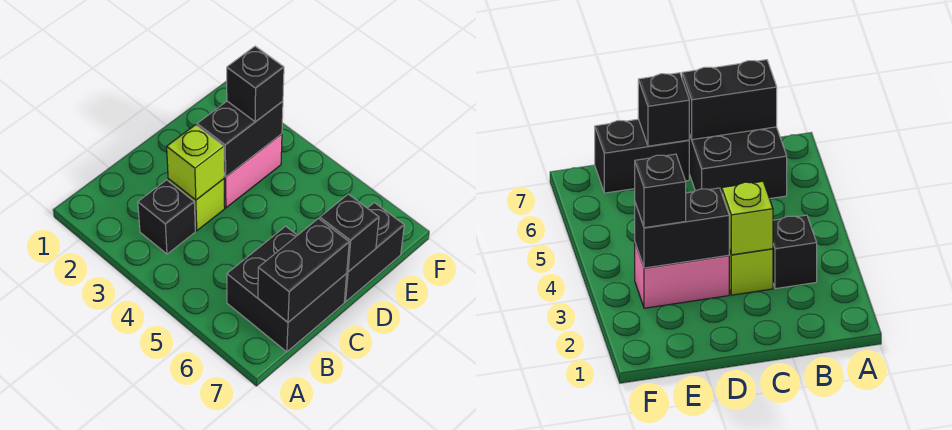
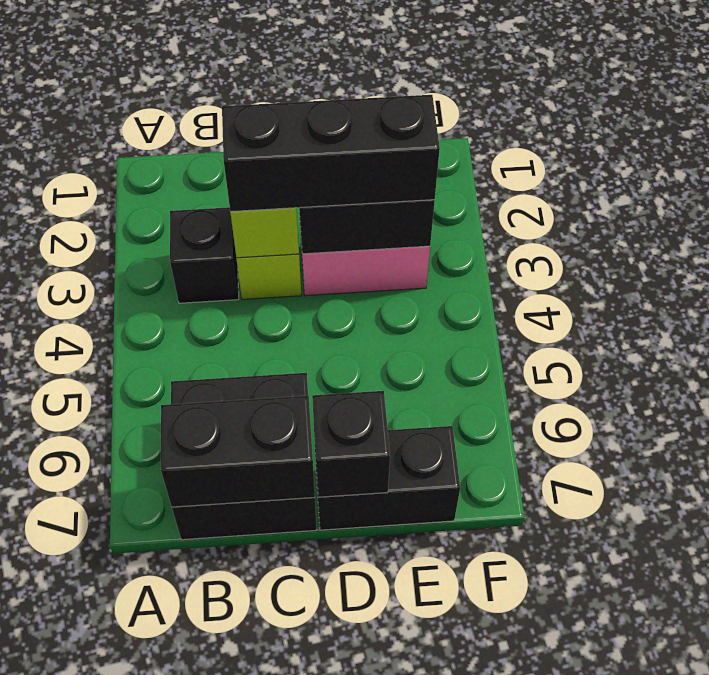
black 1x1 brick [227,46,284,122] -> black 1x3 brick [222,95,440,212]

